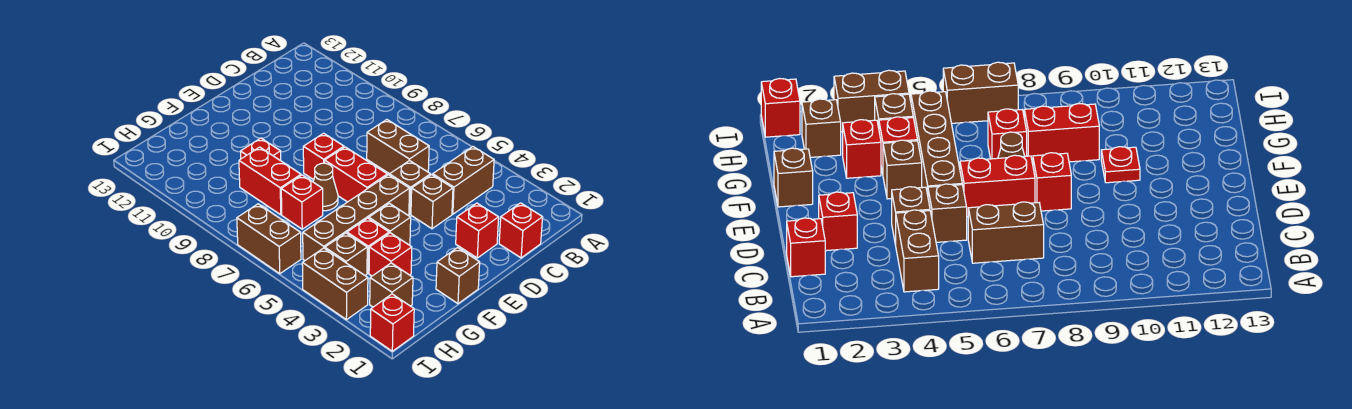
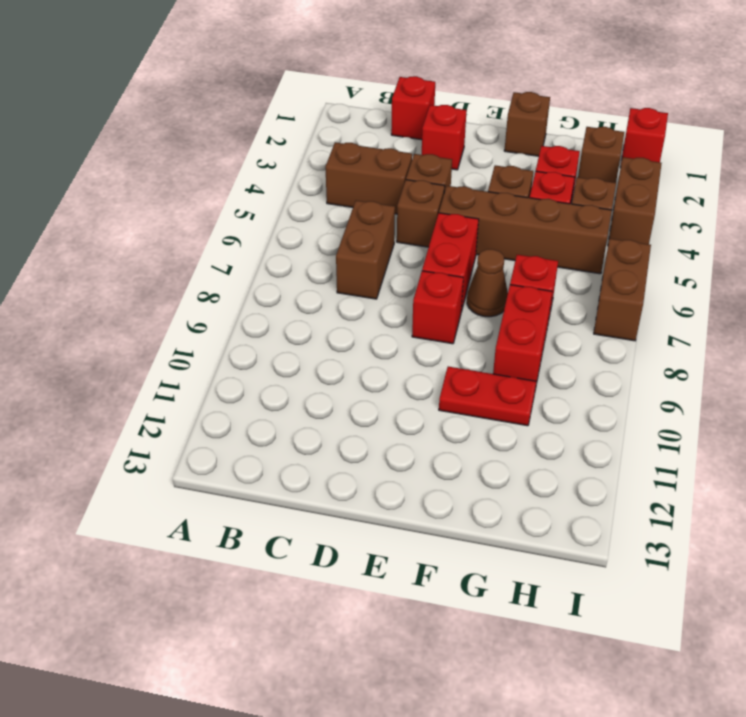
red 1x1 plate [241,138,281,160] -> red 1x2 plate [439,367,536,426]

